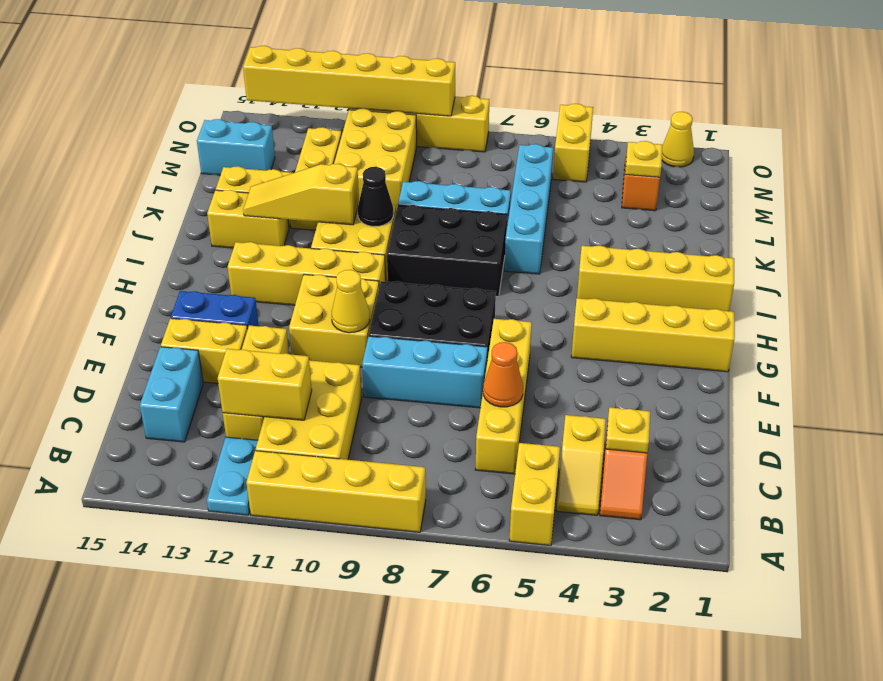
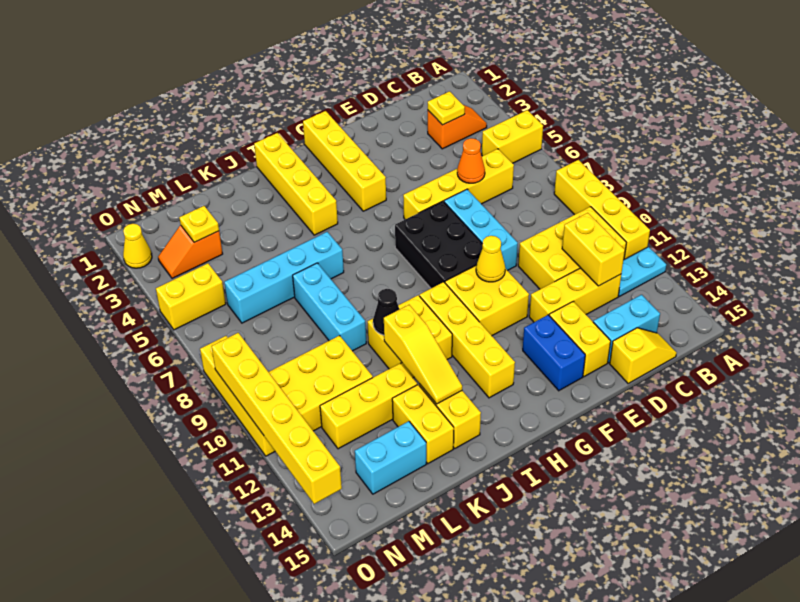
yellow 1x2 slope [557,415,606,515] -> yellow 1x2 slope moved to [610,328,677,384]
black 2x3 brick [387,205,507,297] -> none
cyan 1x2 brick [197,119,275,175] -> cyan 1x2 brick turned to [355,421,426,494]

